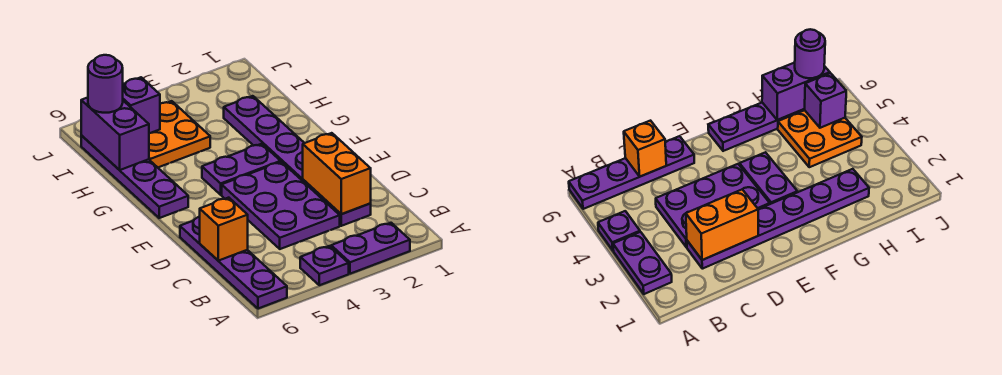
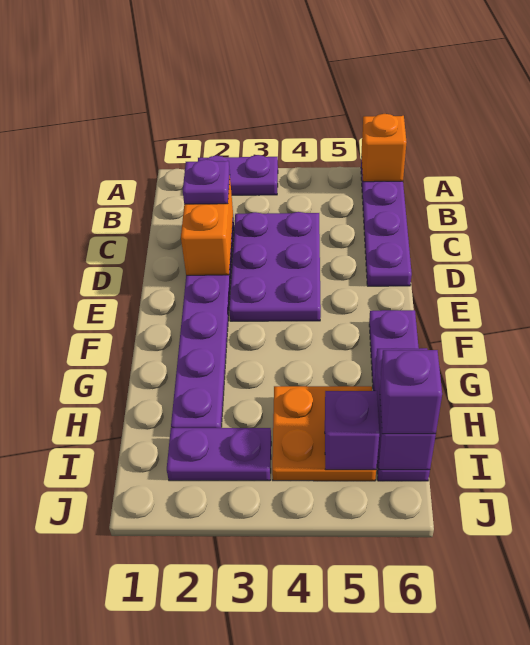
purple 1x1 plate [300,246,349,285] -> purple 1x1 plate moved to [183,159,230,204]
orange 1x1 brick [200,198,248,261] -> orange 1x1 brick moved to [361,114,407,182]
purple 1x2 plate [202,144,281,195] -> purple 1x2 plate moved to [167,428,271,481]
purple 1x1 round brick [88,55,123,113] -> purple 1x1 brick [380,350,442,434]

